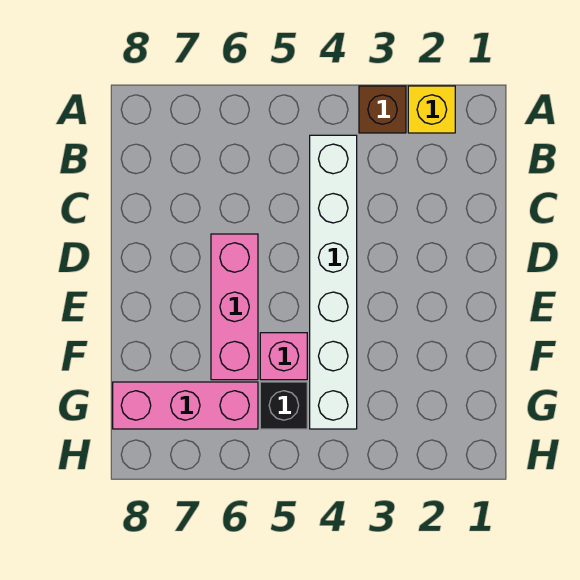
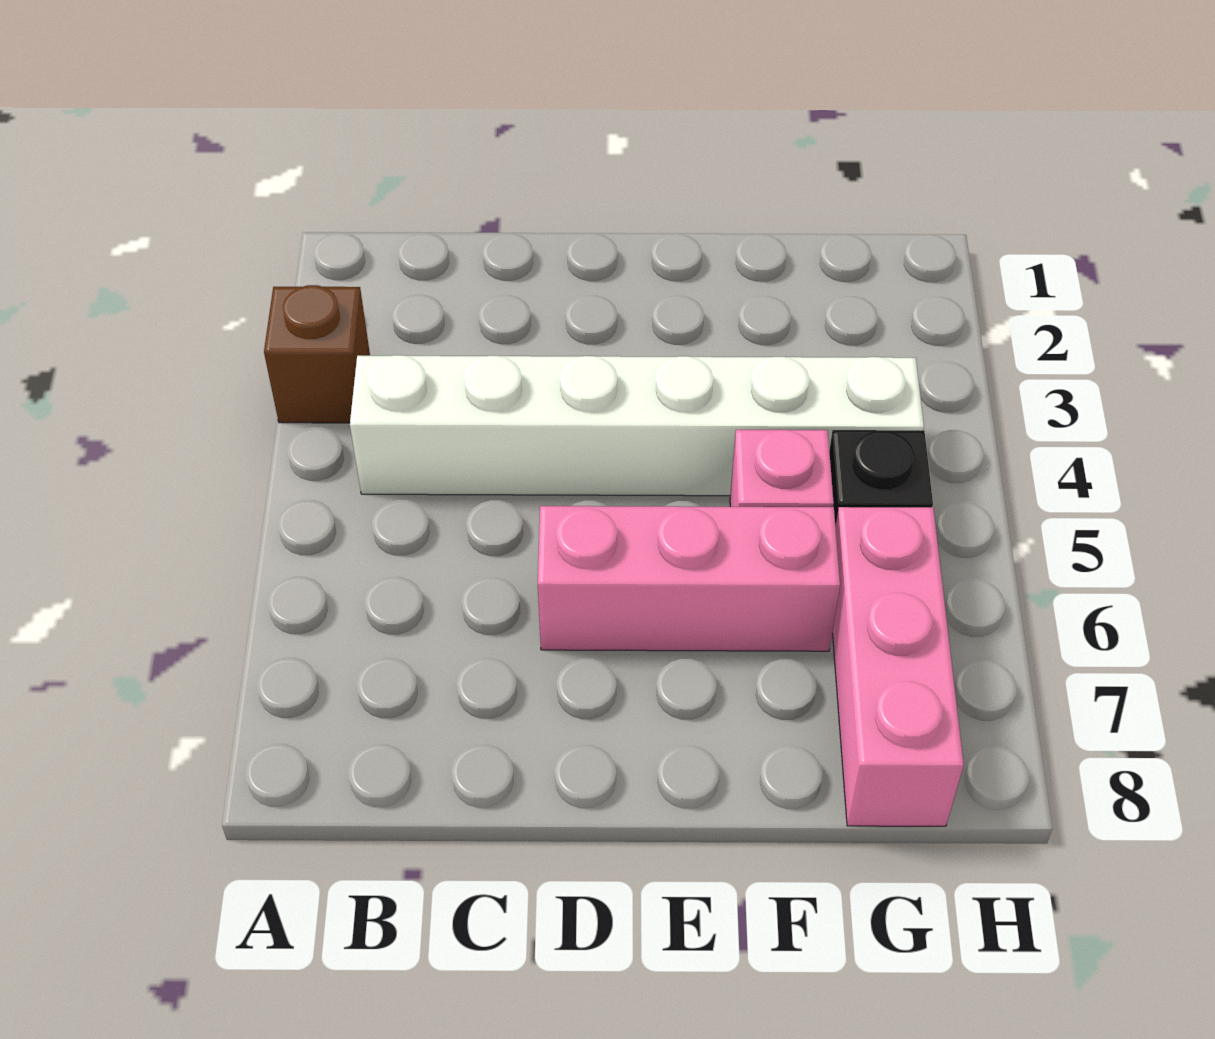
yellow 1x1 brick [408,86,455,133] -> none

